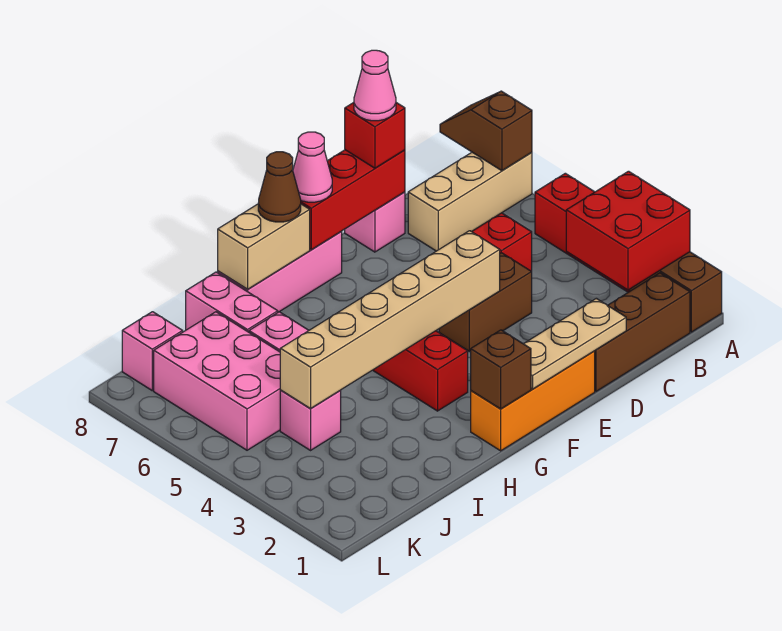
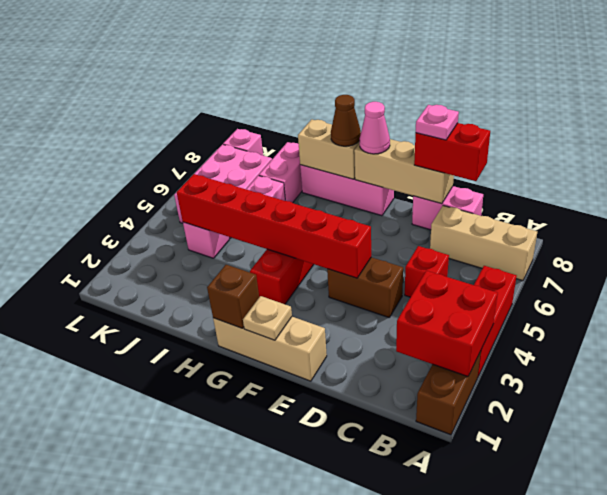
brown 1x2 slope [440,91,532,171] -> none
brown 1x3 brick [595,273,690,391] -> none
tan 1x3 plate [523,298,626,389] -> tan 1x1 plate [243,296,292,340]
pink 1x1 brick [345,192,405,252] -> pink 1x2 brick [412,186,483,230]
red 1x3 brick [301,150,405,250] -> tan 1x3 brick [354,139,454,204]
red 1x1 brick [345,102,405,168] -> red 1x2 brick [414,123,490,181]
pink 1x1 cone [354,50,396,121] -> pink 1x1 plate [416,105,459,140]
orange 1x3 brick [471,351,595,451] -> tan 1x3 brick [213,317,327,381]
tan 1x6 brick [280,231,500,409] -> red 1x6 brick [177,174,371,278]

